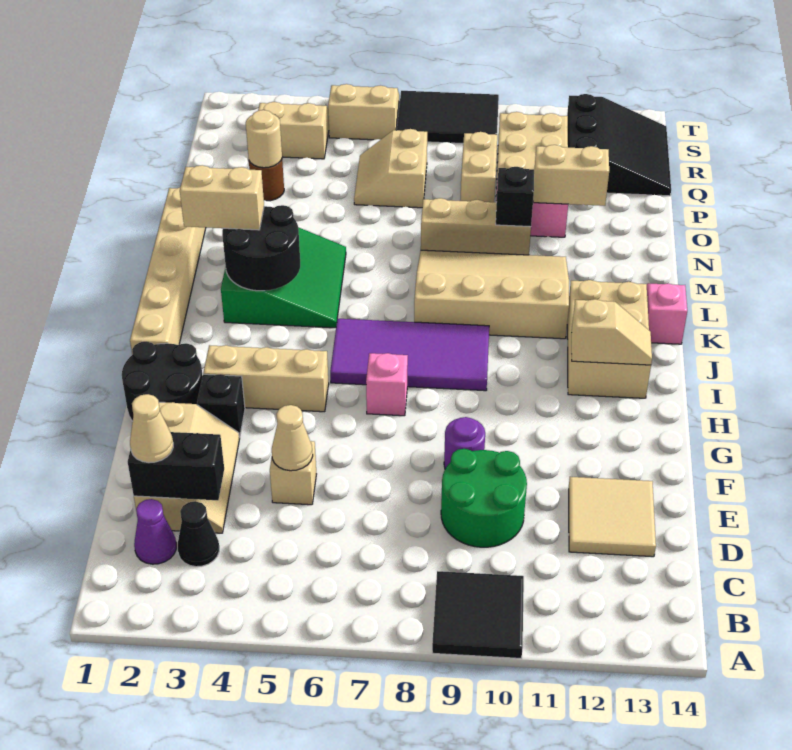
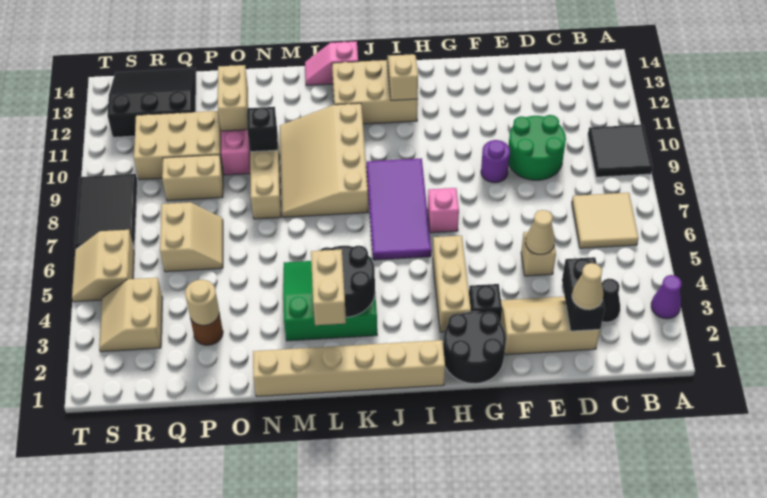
purple 1x1 cone [134,499,176,564] -> purple 1x1 cone moved to [651,275,682,319]
tan 2x2 tile [569,477,656,557] -> tan 2x2 tile moved to [572,193,639,248]
tan 2x2 slope [354,129,427,208] -> tan 2x2 slope turned to [160,202,223,272]

